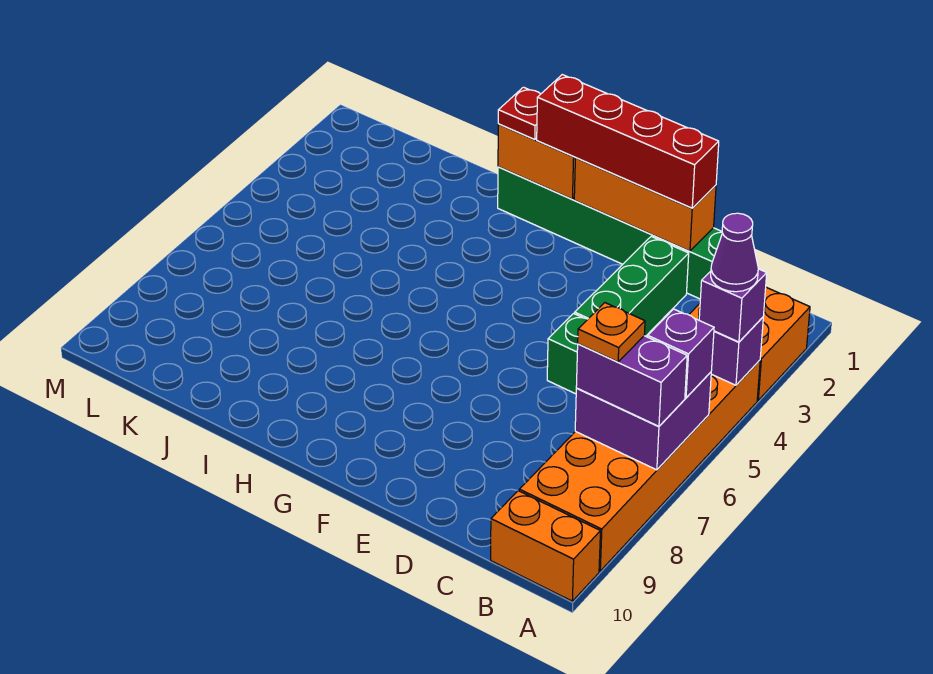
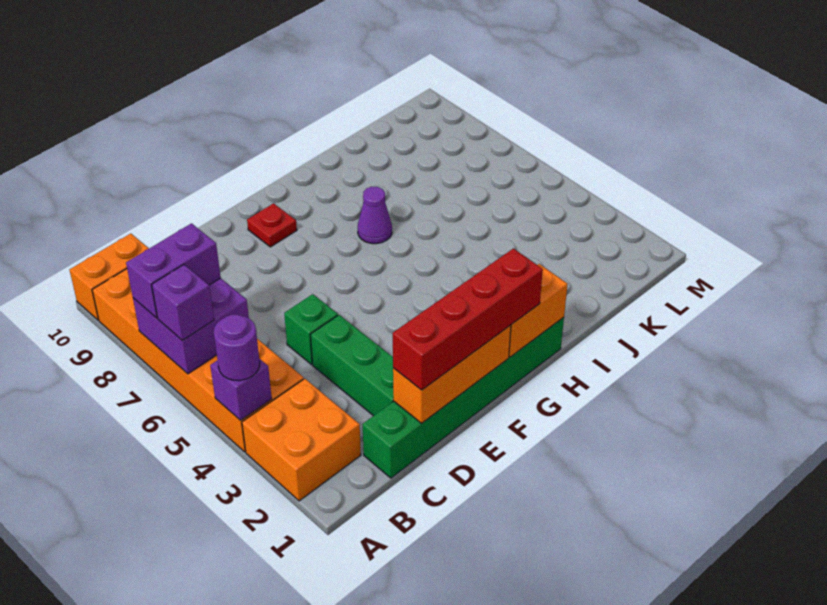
purple 1x1 brick [699,269,767,342] -> purple 1x1 round brick [214,315,260,381]
purple 1x1 cone [711,213,758,292] -> purple 1x1 cone moved to [358,187,392,244]
orange 1x1 plate [578,303,645,362] -> none
red 1x1 plate [498,87,540,140] -> red 1x1 plate moved to [247,203,297,247]

